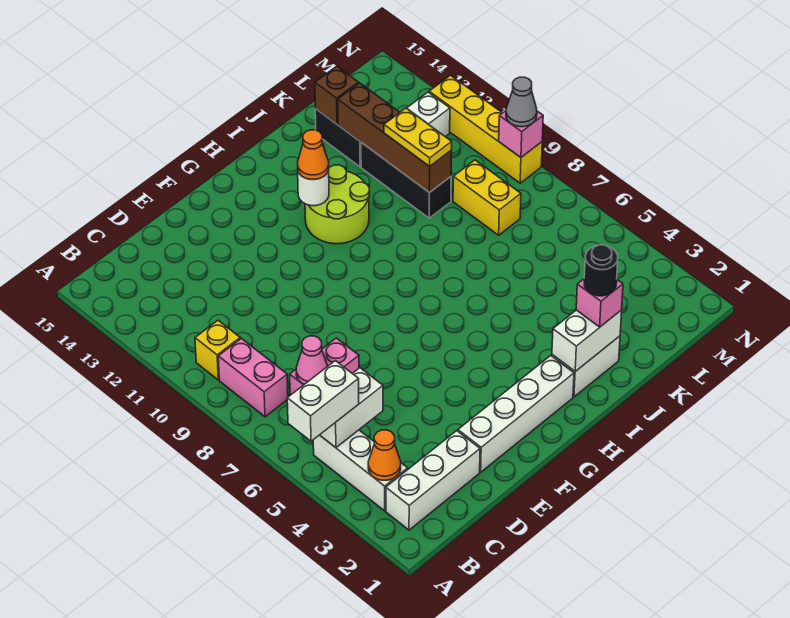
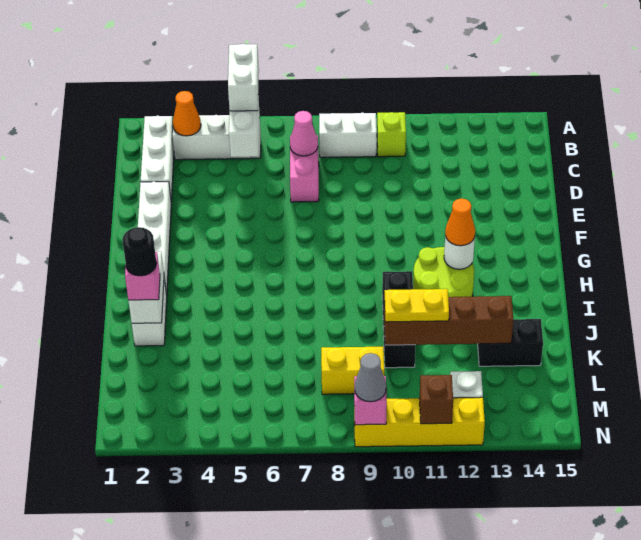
pink 1x2 brick [218,338,288,417] -> white 1x2 brick [319,113,377,157]
yellow 1x1 brick [195,320,240,380] -> lime 1x1 brick [377,112,406,157]
black 1x3 brick [361,142,451,218] -> black 1x3 brick turned to [382,271,415,368]
brown 1x1 brick [315,66,359,124] -> brown 1x1 brick moved to [419,375,453,424]

